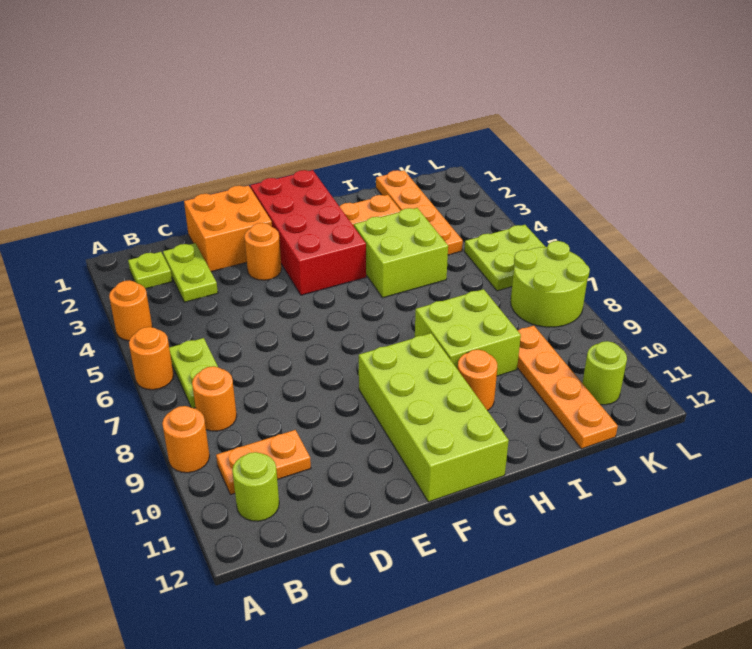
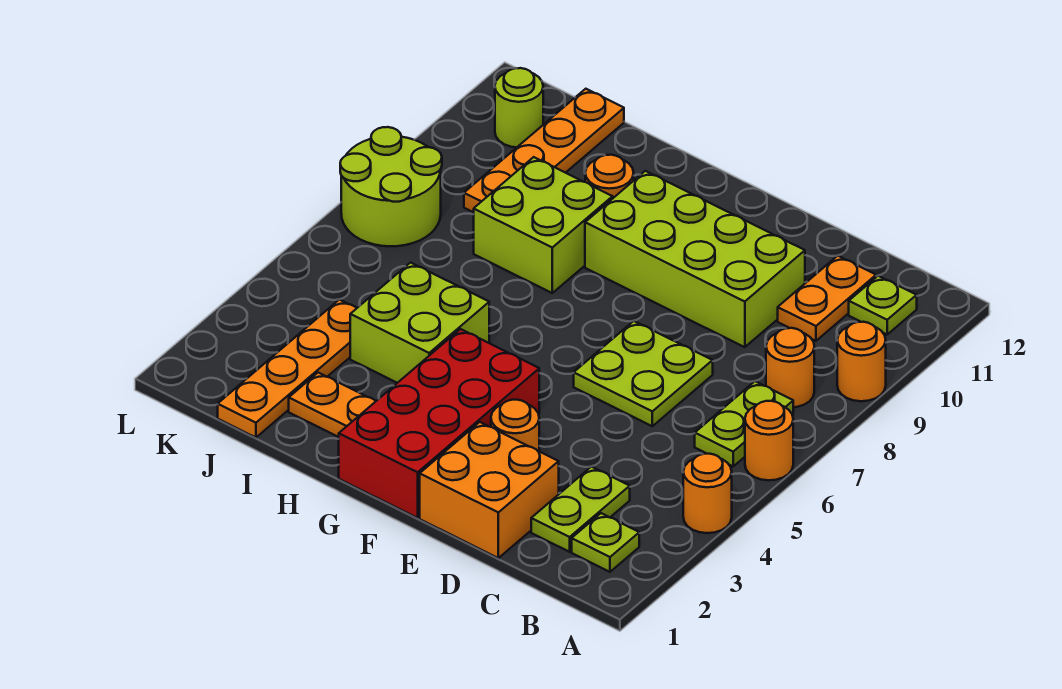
orange 1x2 plate [216,430,311,495] -> orange 1x2 plate turned to [778,256,876,341]
lime 1x1 round brick [232,452,279,521] -> lime 1x1 plate [849,276,917,334]
lime 2x4 brick [359,333,509,502] -> lime 2x4 brick turned to [585,171,805,347]
lime 2x2 plate [464,225,545,291] -> lime 2x2 plate moved to [574,321,713,426]

